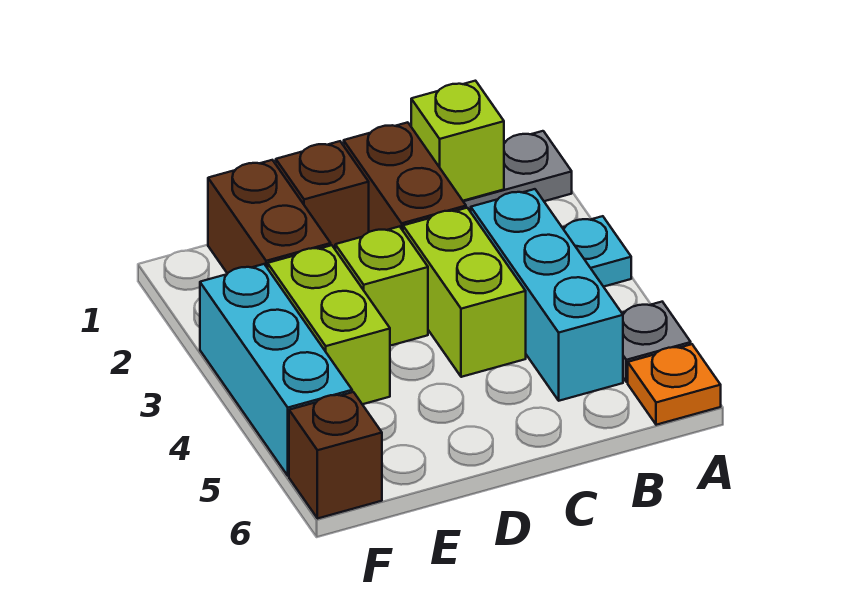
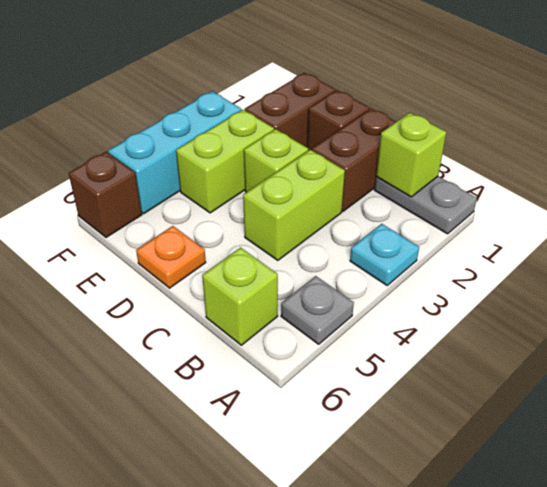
orange 1x1 plate [628,344,721,425] -> orange 1x1 plate moved to [136,226,206,288]
cyan 1x3 brick [471,189,623,401] -> none
none -> lime 1x1 brick [202,248,278,345]

